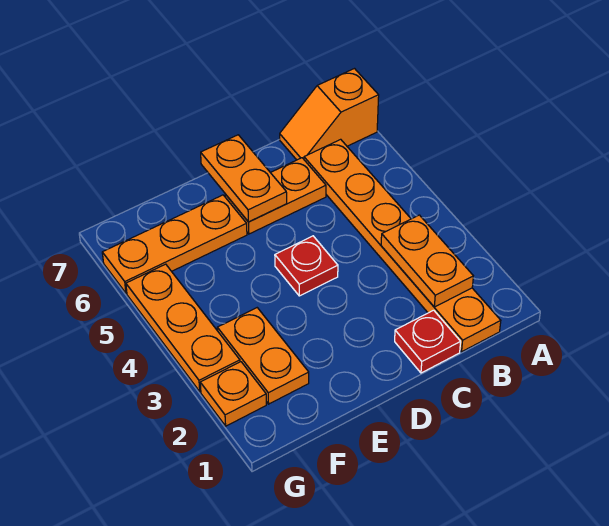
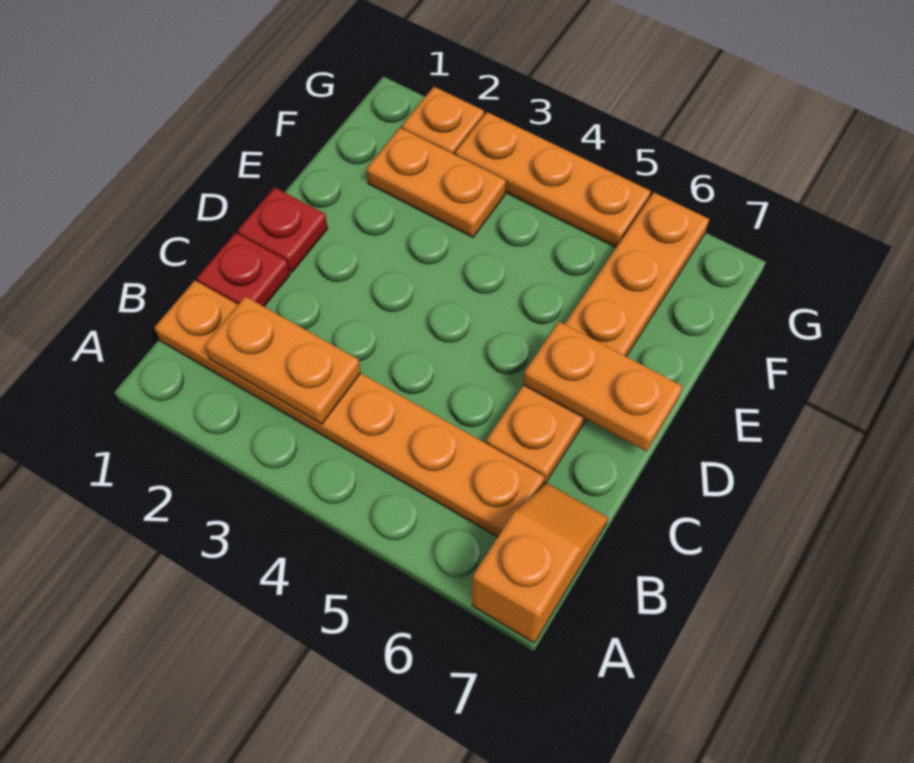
red 1x1 plate [275,236,338,296] -> red 1x1 plate moved to [238,187,328,272]

